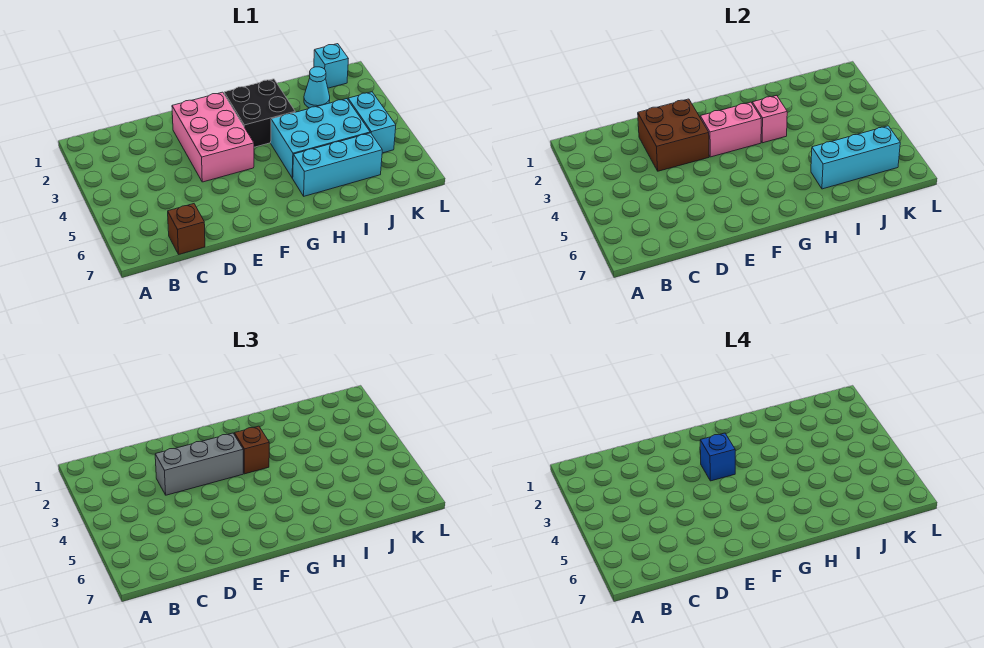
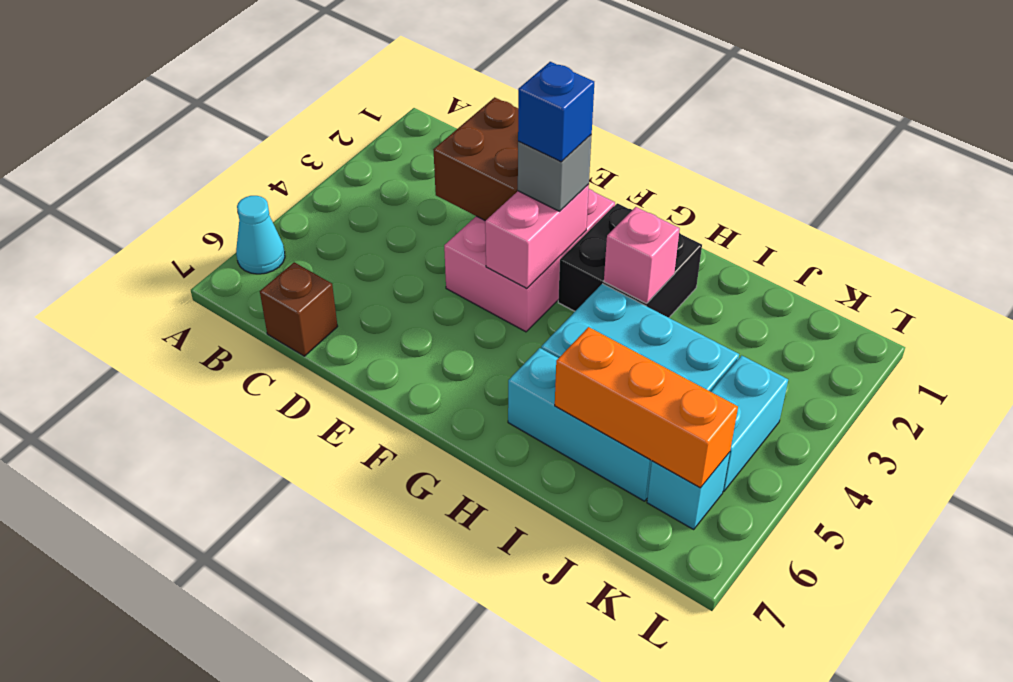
grey 1x3 brick [155,433,243,495] -> grey 1x1 brick [518,135,592,211]
pink 1x2 brick [700,102,761,157] -> pink 1x2 brick turned to [485,184,589,289]
brown 1x1 brick [234,426,269,474] -> none
cyan 1x3 brick [811,126,900,189] -> orange 1x3 brick [555,327,738,488]
cyan 1x1 cone [304,67,330,108] -> cyan 1x1 cone moved to [236,196,285,274]
cyan 1x1 brick [314,44,348,88] -> cyan 1x1 brick moved to [647,452,730,529]

